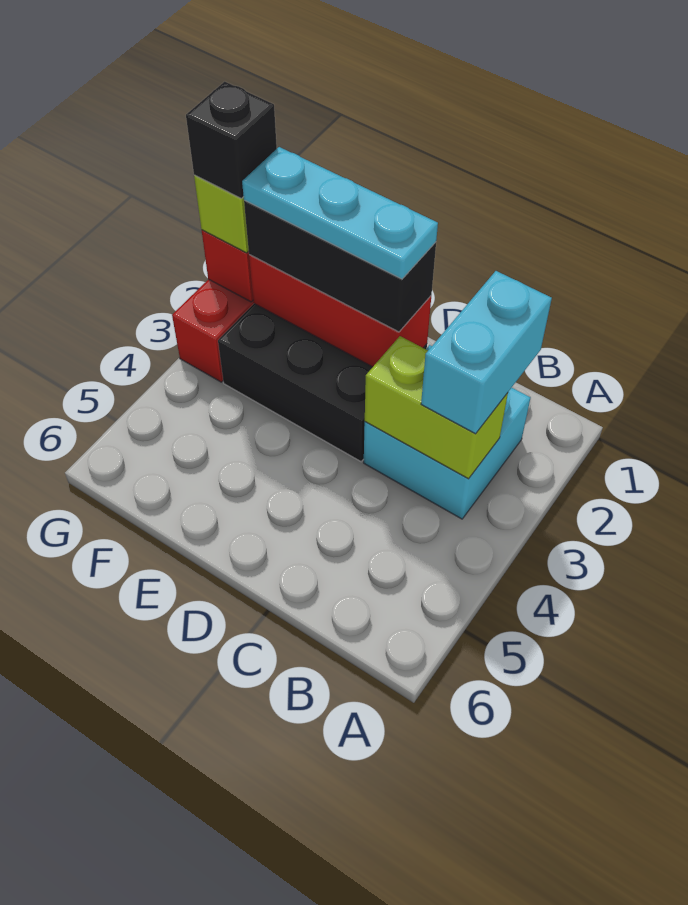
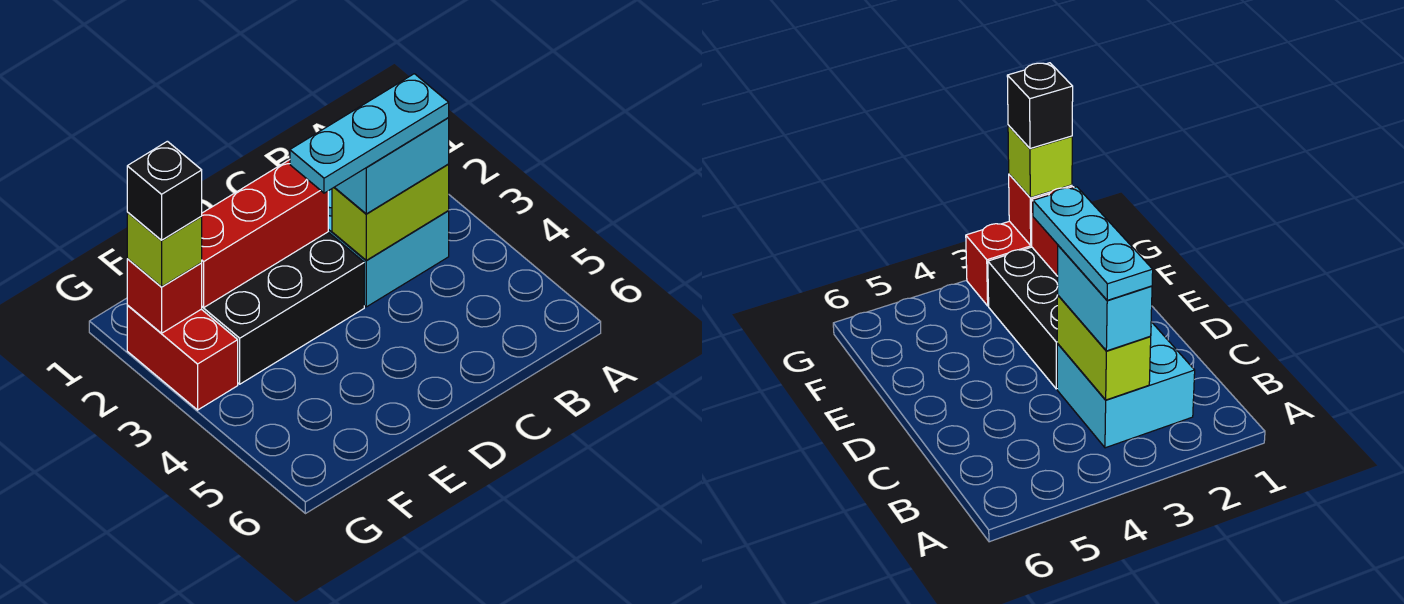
cyan 1x2 brick [421,271,552,434] -> cyan 1x2 brick turned to [335,118,449,214]
black 1x3 brick [244,200,436,332] -> none
cyan 1x3 plate [242,147,438,279] -> cyan 1x3 plate moved to [290,74,449,193]

